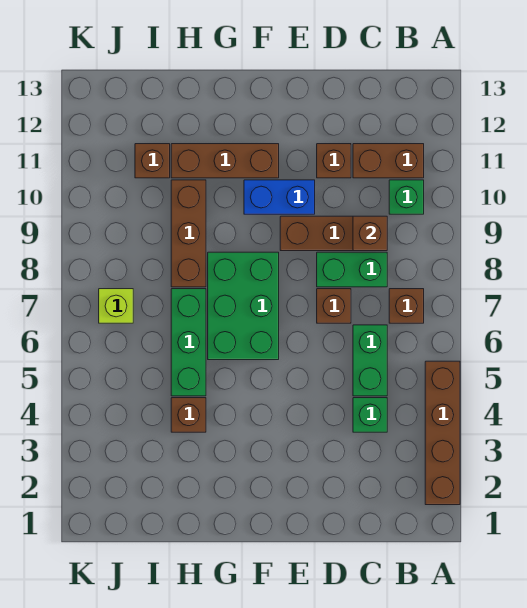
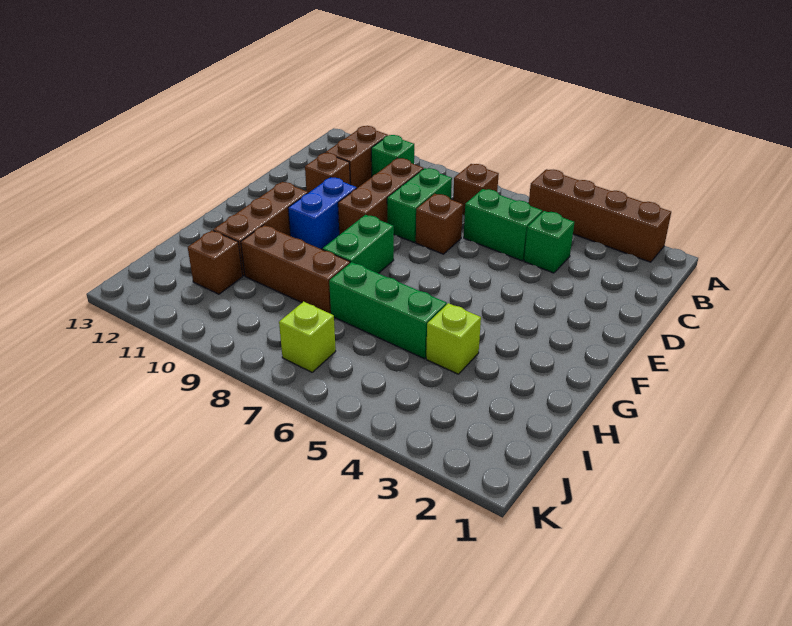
brown 1x1 brick [353,216,387,251] -> none
green 2x3 brick [208,252,279,360] -> green 1x2 brick [322,215,394,273]
brown 1x1 brick [171,398,206,432] -> lime 1x1 brick [426,303,481,374]

